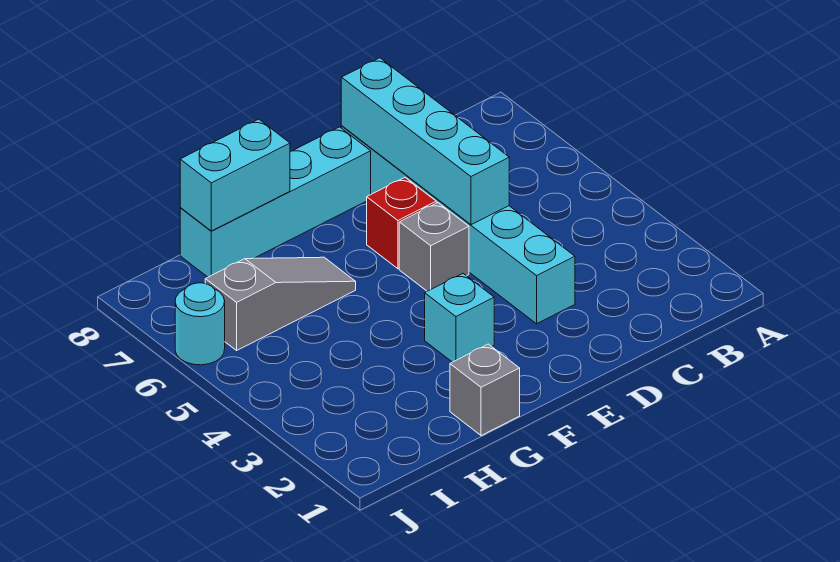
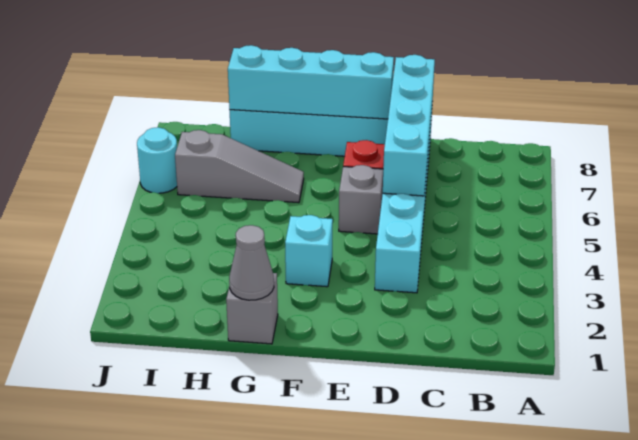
none -> grey 1x1 cone [229,225,274,300]
cyan 1x2 brick [180,119,290,231] -> cyan 1x4 brick [228,45,394,119]

